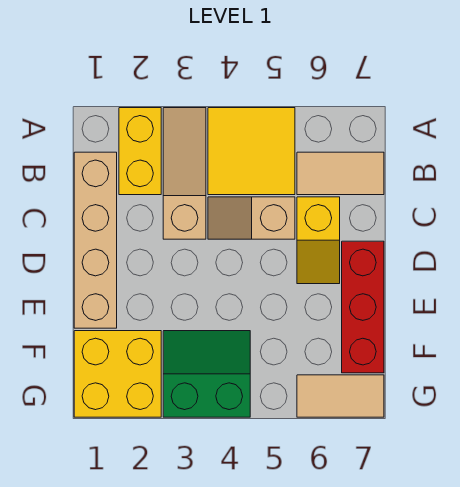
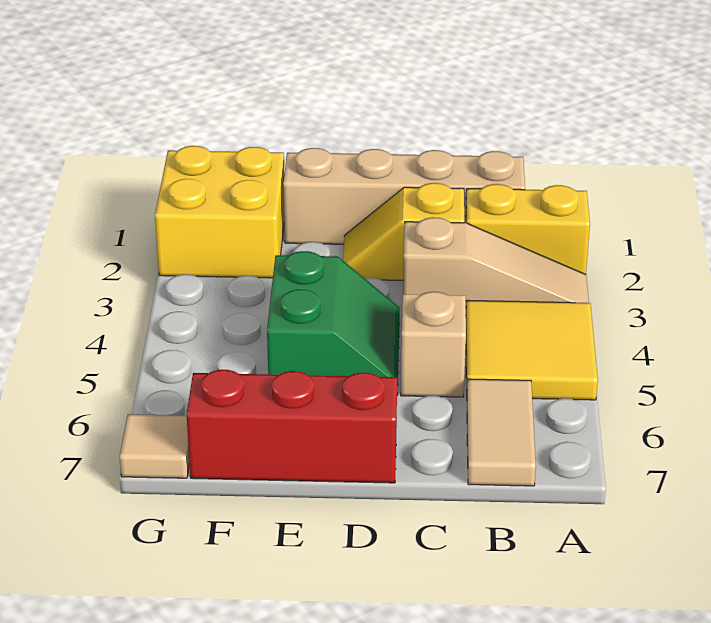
yellow 1x2 slope [297,197,340,284] -> yellow 1x2 slope moved to [343,183,464,280]
green 2x2 slope [163,331,250,417] -> green 2x2 slope moved to [267,251,400,395]
tan 1x2 tile [297,375,384,417] -> tan 1x1 tile [120,414,189,478]

